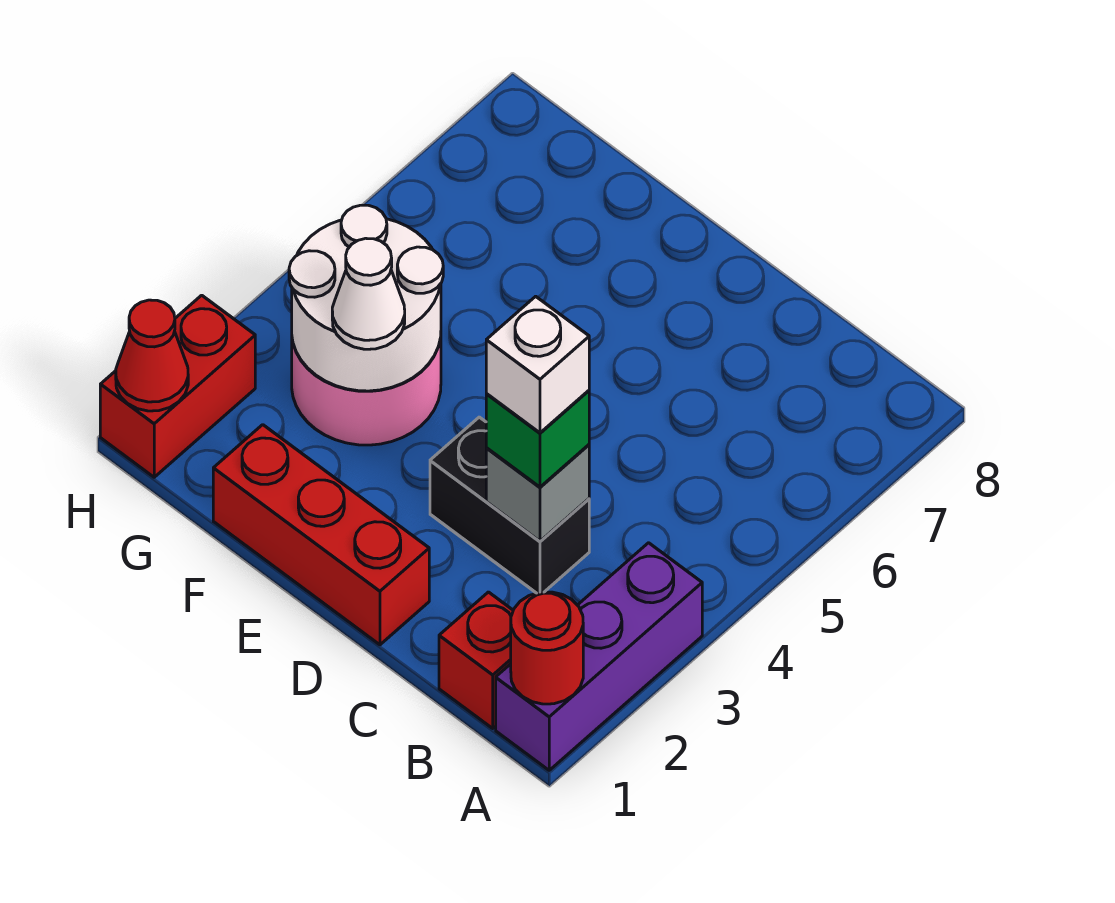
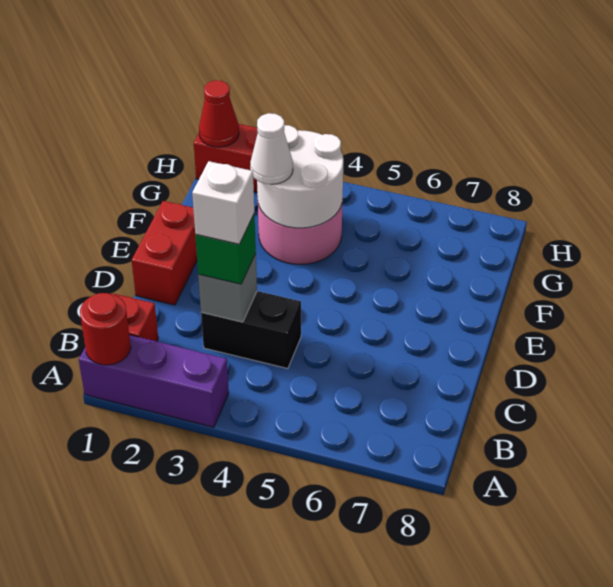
black 1x2 brick [430,417,589,593] -> black 1x2 brick turned to [201,291,301,369]
red 1x3 brick [213,425,429,645] -> red 1x2 brick [132,201,197,305]

